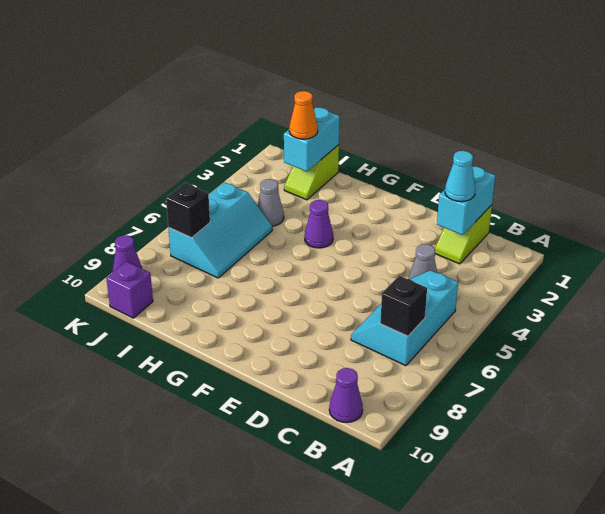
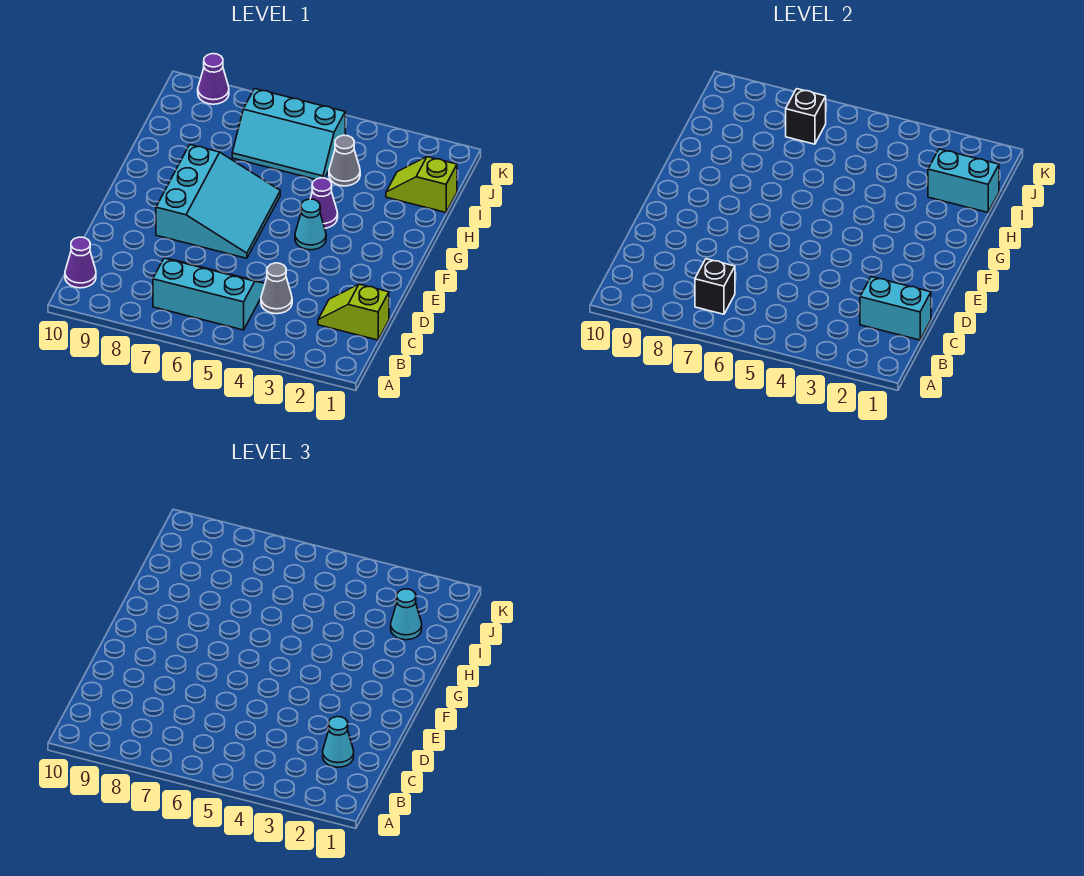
none -> cyan 3x3 slope [156,145,280,258]
none -> cyan 1x1 cone [295,199,326,250]
orange 1x1 cone [289,91,318,139] -> cyan 1x1 cone [391,589,422,640]
purple 1x1 brick [106,261,153,318] -> none

